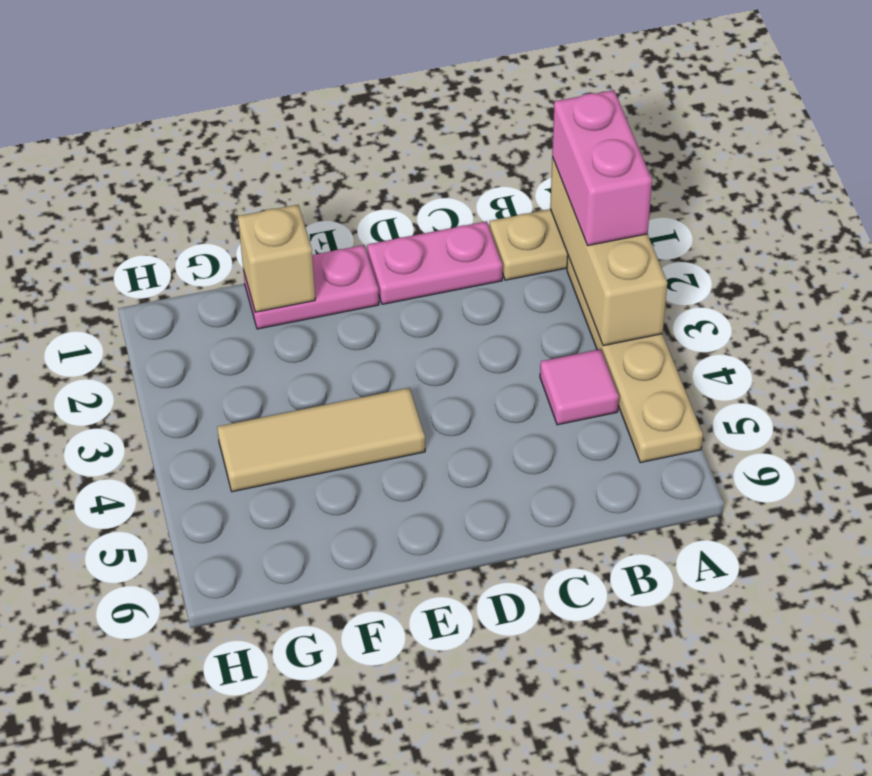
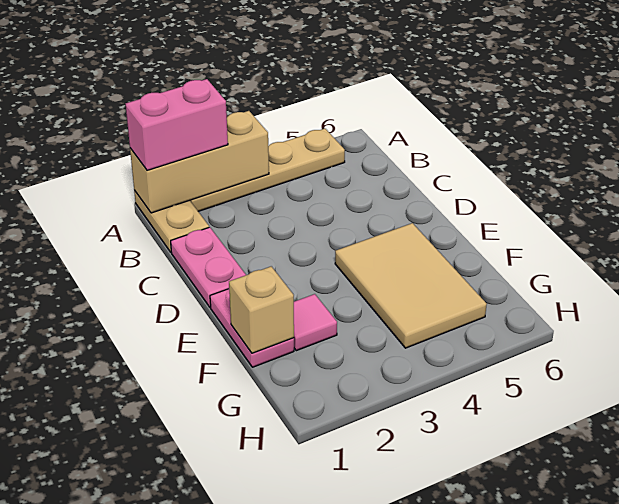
pink 1x1 tile [540,349,619,425] -> pink 1x1 tile moved to [294,294,337,351]
tan 1x3 tile [217,388,425,492] -> tan 2x3 tile [335,223,487,348]

